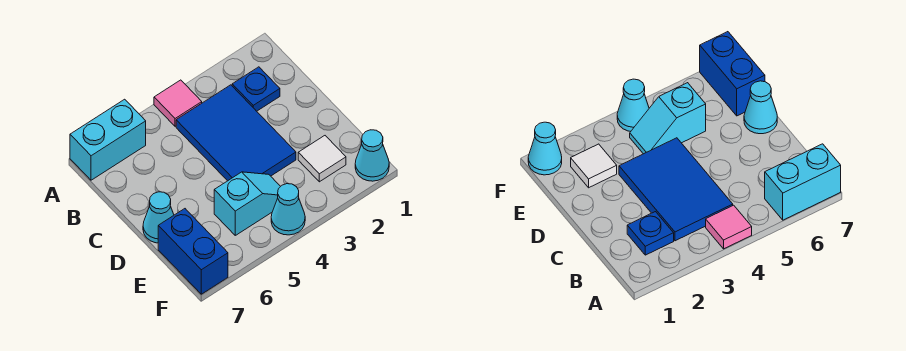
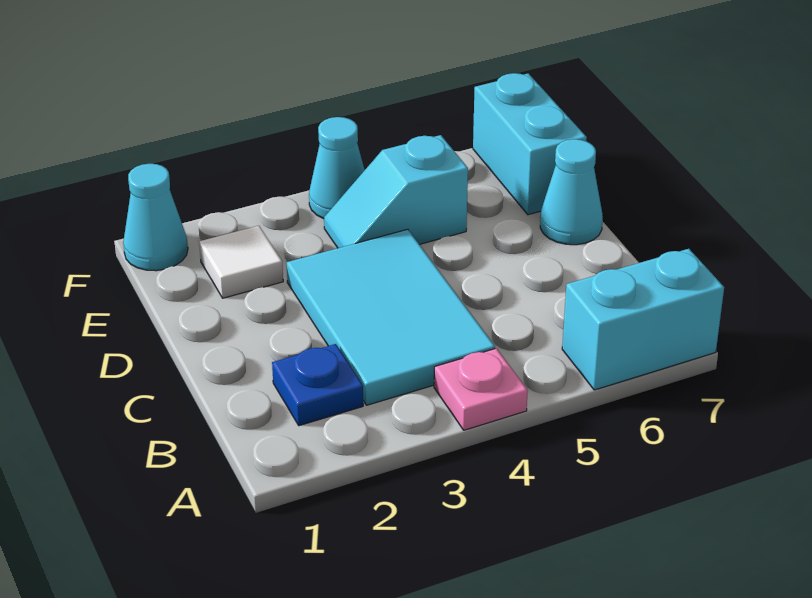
pink 1x1 tile [154,80,202,126] -> pink 1x1 plate [434,348,528,430]
blue 2x3 tile [176,85,296,181] -> cyan 2x3 tile [287,229,495,405]
blue 1x2 brick [158,209,228,294] -> cyan 1x2 brick [473,73,587,215]

